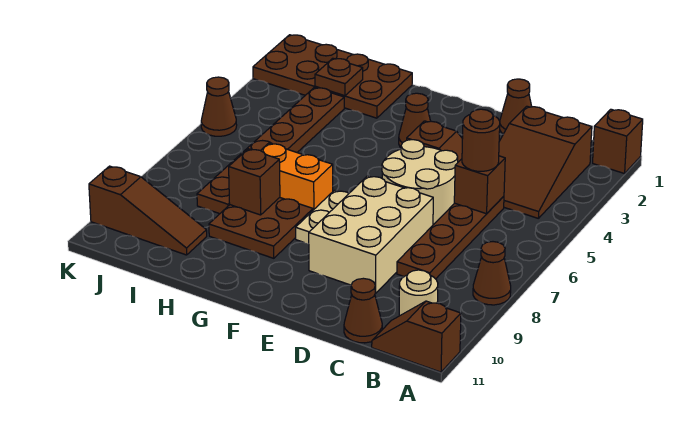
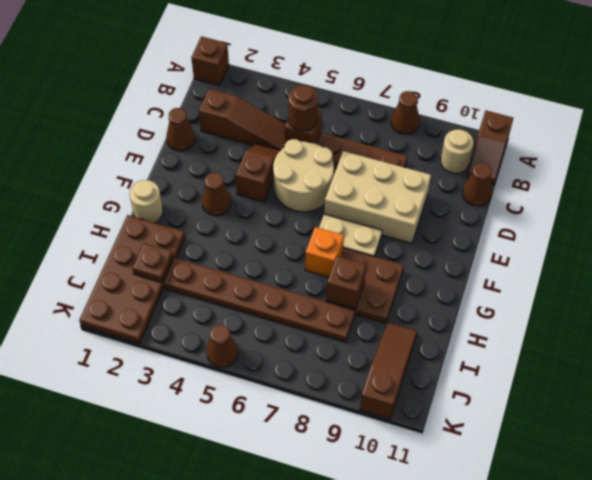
brown 2x3 slope [499,106,592,218] -> brown 1x3 slope [199,89,286,151]
none -> tan 1x1 round brick [130,180,163,223]
orange 1x2 brick [261,143,333,210] -> orange 1x1 brick [305,227,344,277]

